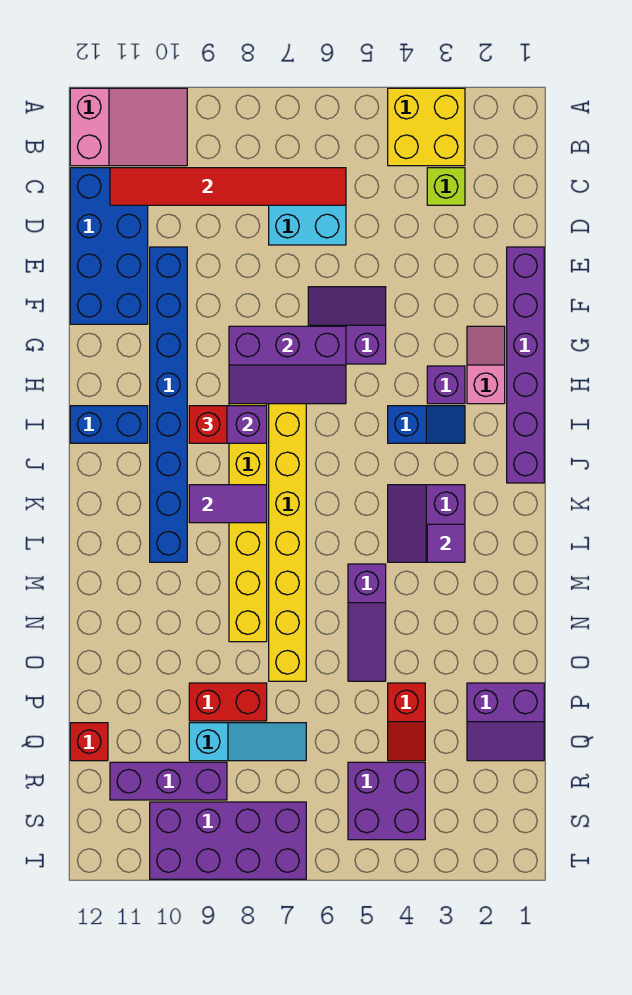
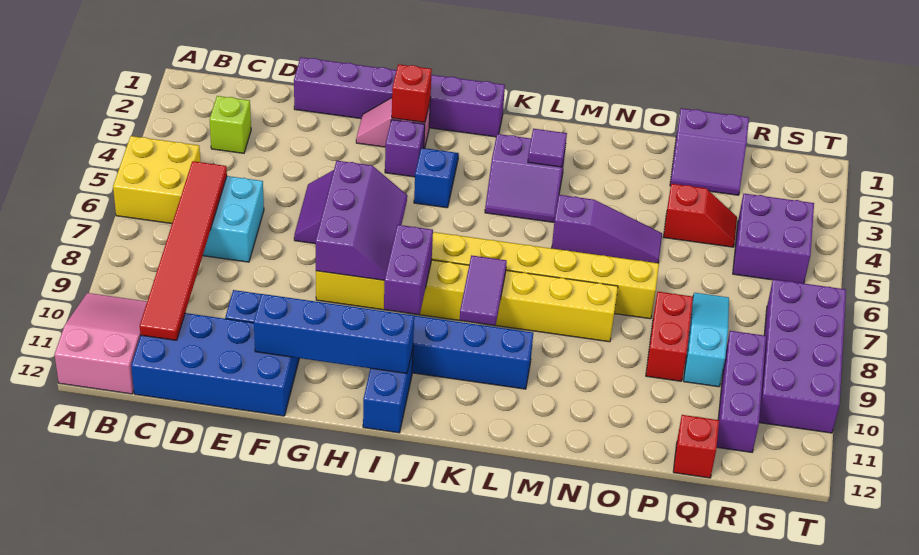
yellow 2x2 brick [388,88,465,166] -> yellow 2x2 brick moved to [113,136,200,224]
none -> blue 1x4 brick [254,294,414,373]
red 1x1 brick [189,406,227,443] -> red 1x1 brick moved to [392,64,432,123]
purple 2x2 slope [467,683,544,761] -> purple 2x2 slope turned to [670,108,749,195]

